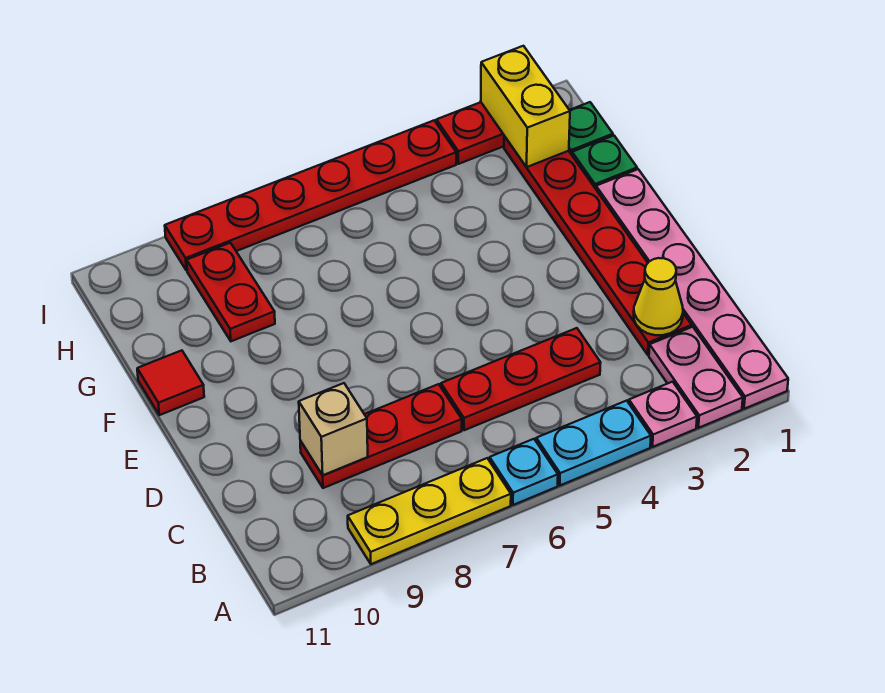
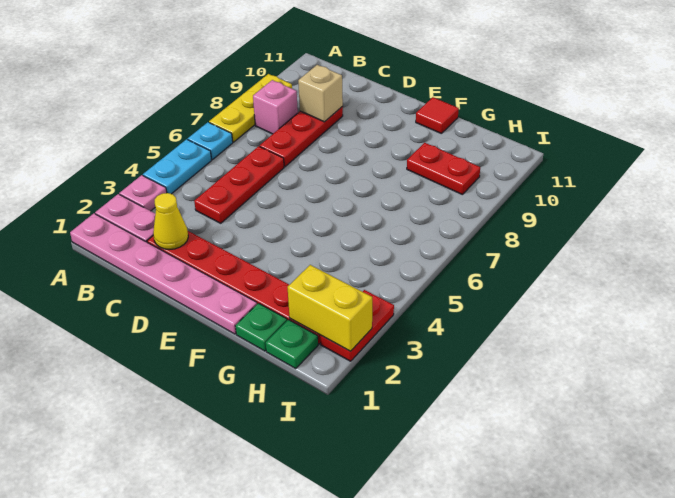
none -> pink 1x1 brick [253,80,298,134]
red 1x6 plate [165,121,456,271] -> none

